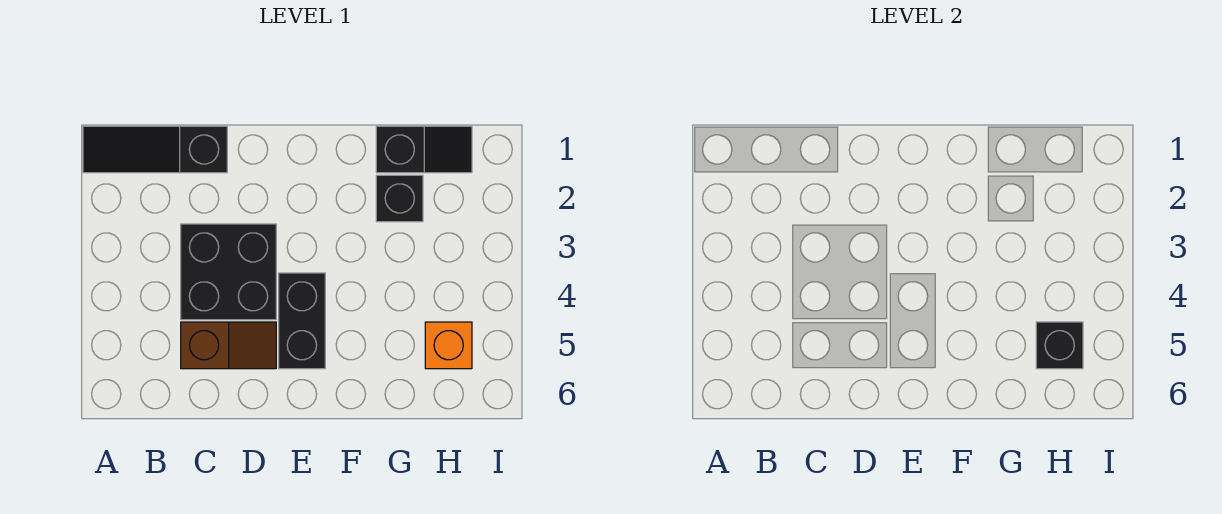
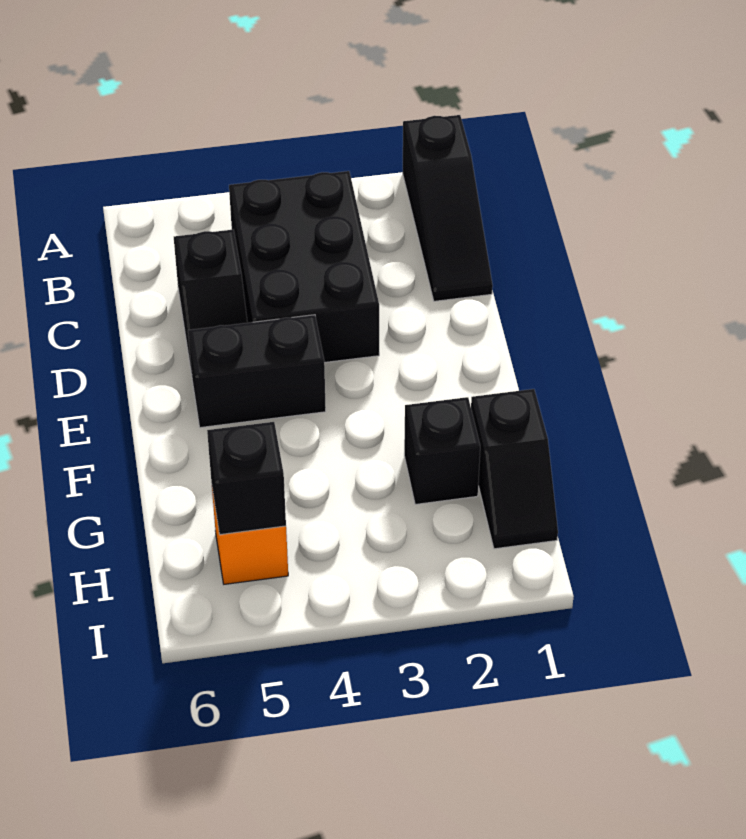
black 1x3 slope [83,126,227,173] -> black 1x3 slope turned to [403,115,493,301]
black 2x2 brick [181,224,276,320] -> black 2x3 brick [229,171,379,363]
brown 1x2 slope [181,322,276,369] -> black 1x2 slope [174,230,247,375]

